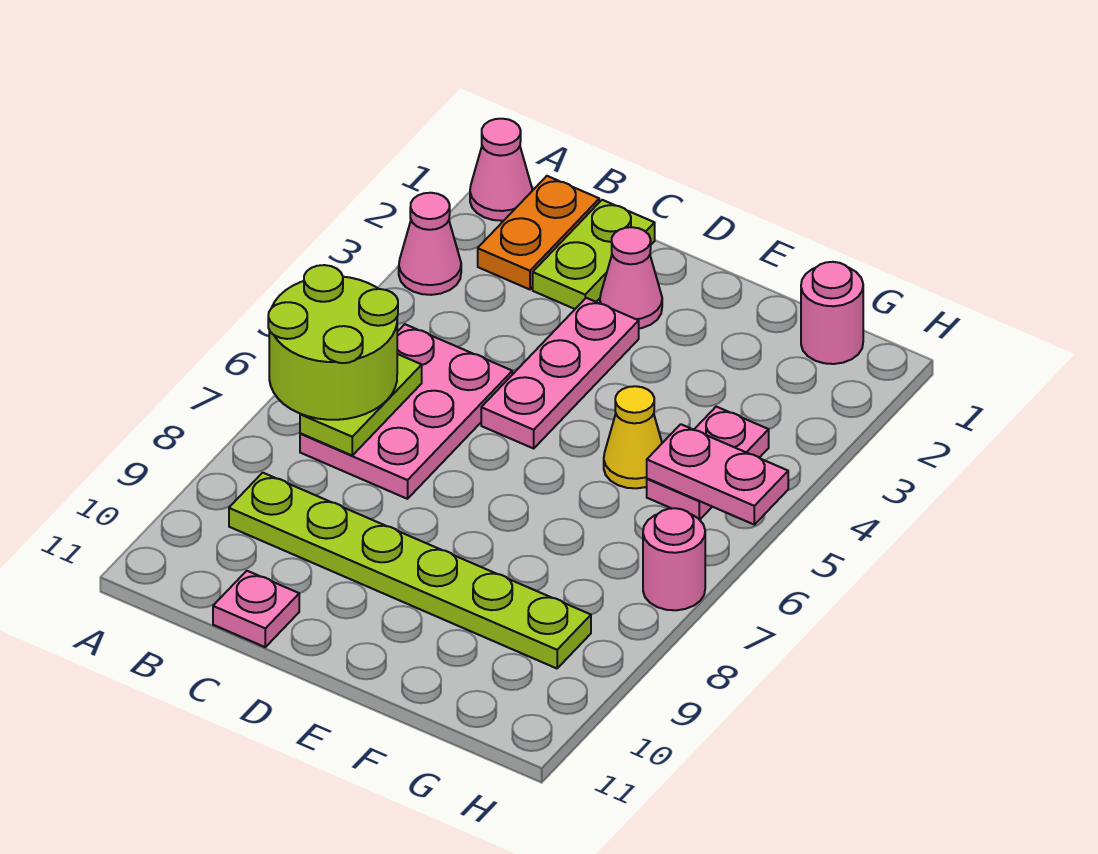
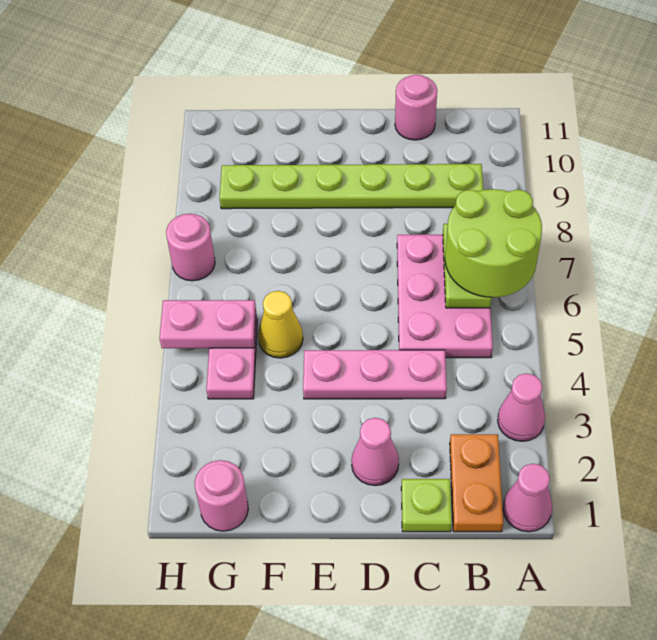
lime 1x2 plate [533,200,655,309] -> lime 1x1 plate [401,479,452,532]
pink 1x1 plate [213,571,299,647] -> pink 1x1 round brick [395,74,437,140]
pink 1x3 plate [481,298,639,448] -> pink 1x3 plate turned to [303,350,447,399]

